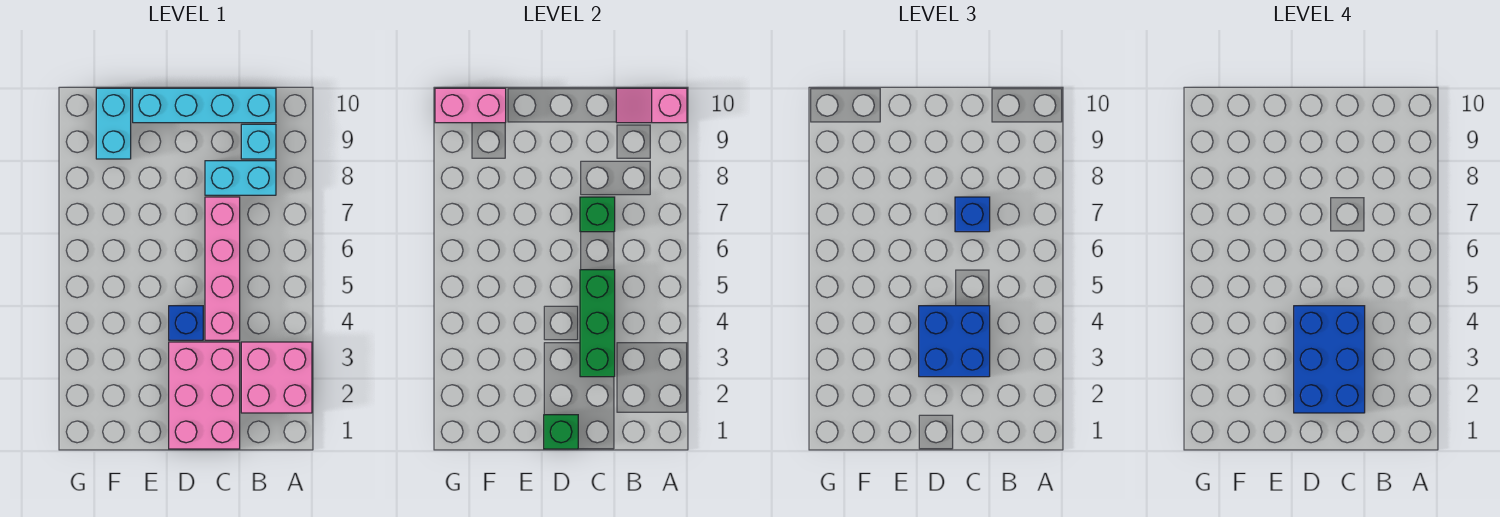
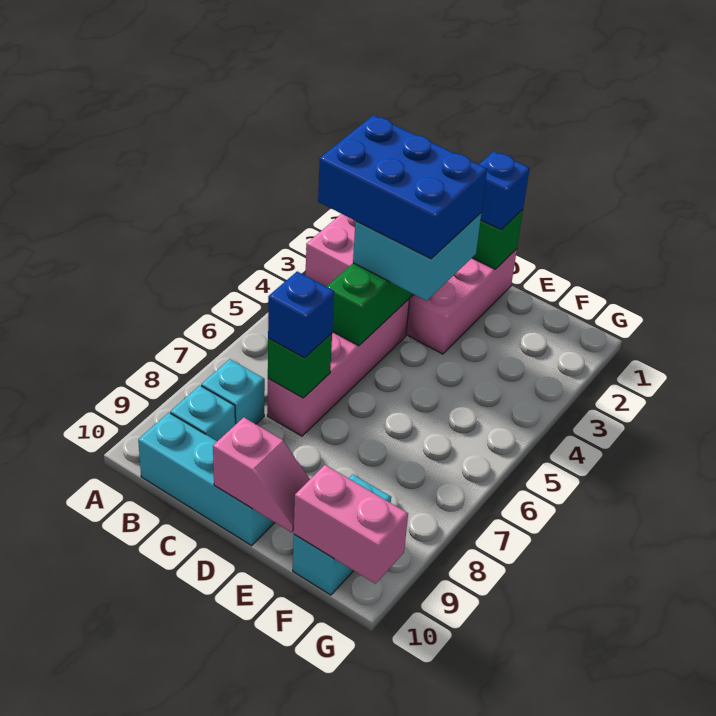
pink 1x2 slope [616,88,687,123] -> pink 1x2 slope moved to [213,417,310,532]
cyan 1x2 brick [205,161,276,195] -> cyan 1x1 brick [201,359,265,425]
cyan 1x4 brick [133,88,276,123] -> cyan 1x3 brick [138,413,275,546]
blue 2x3 brick [1294,306,1365,413] -> blue 2x3 brick turned to [318,115,487,259]
blue 2x2 brick [919,306,990,377] -> cyan 2x2 brick [353,213,481,301]
blue 1x1 brick [169,306,203,340] -> blue 1x1 brick moved to [479,151,530,230]

